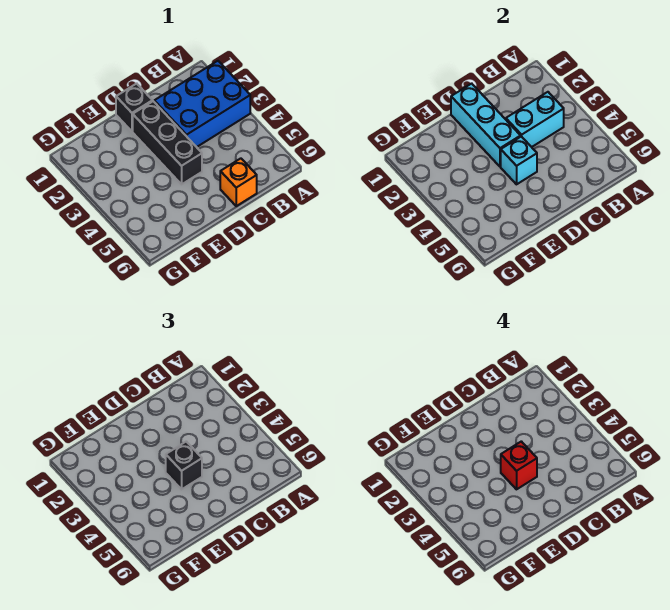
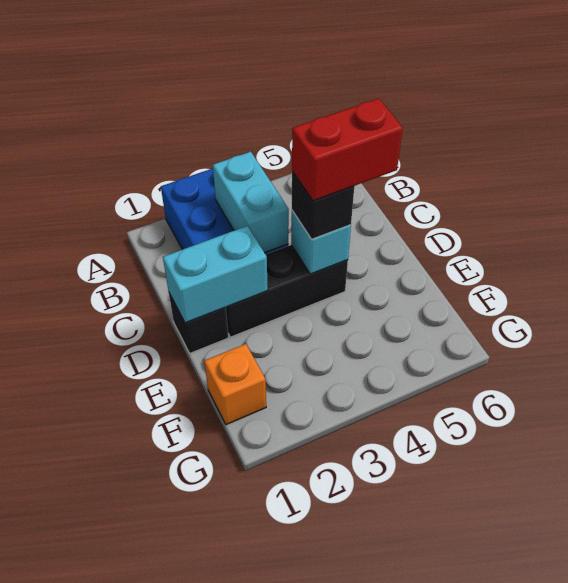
orange 1x1 brick [220,158,257,206] -> orange 1x1 brick moved to [204,344,266,425]
cyan 1x3 brick [451,84,521,167] -> cyan 1x2 brick [163,226,268,323]
red 1x1 brick [501,441,537,489] -> red 1x2 brick [292,98,403,201]

